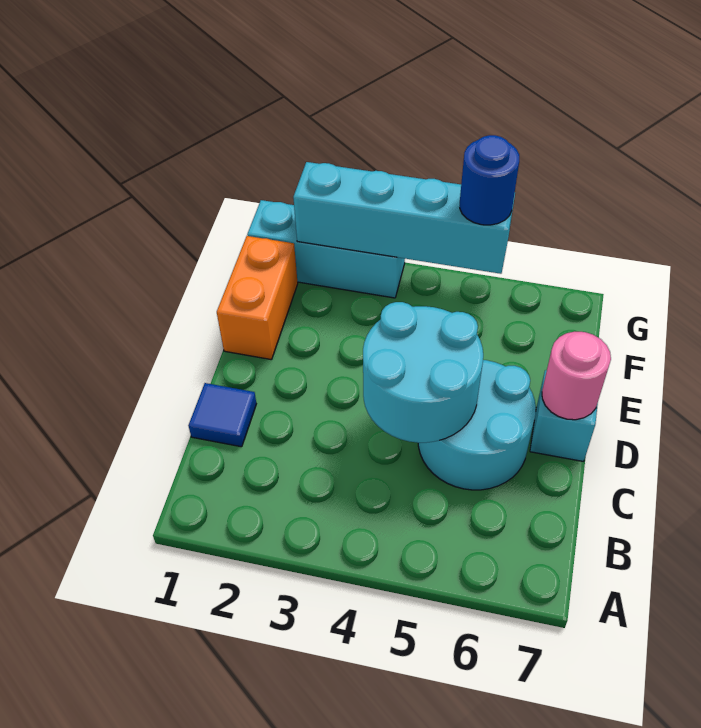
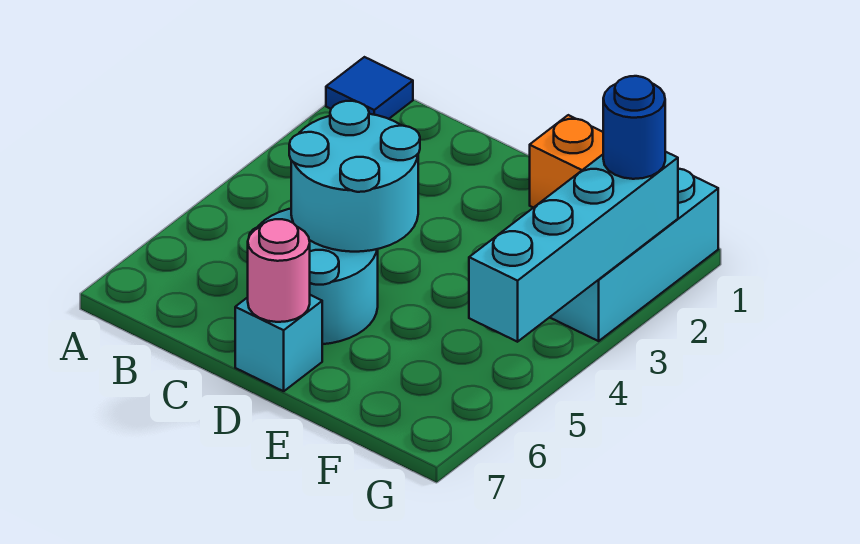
blue 1x1 tile [188,383,256,447] -> blue 1x1 tile moved to [326,57,413,119]
blue 1x1 round brick [460,135,519,225] -> blue 1x1 round brick moved to [603,76,665,179]

